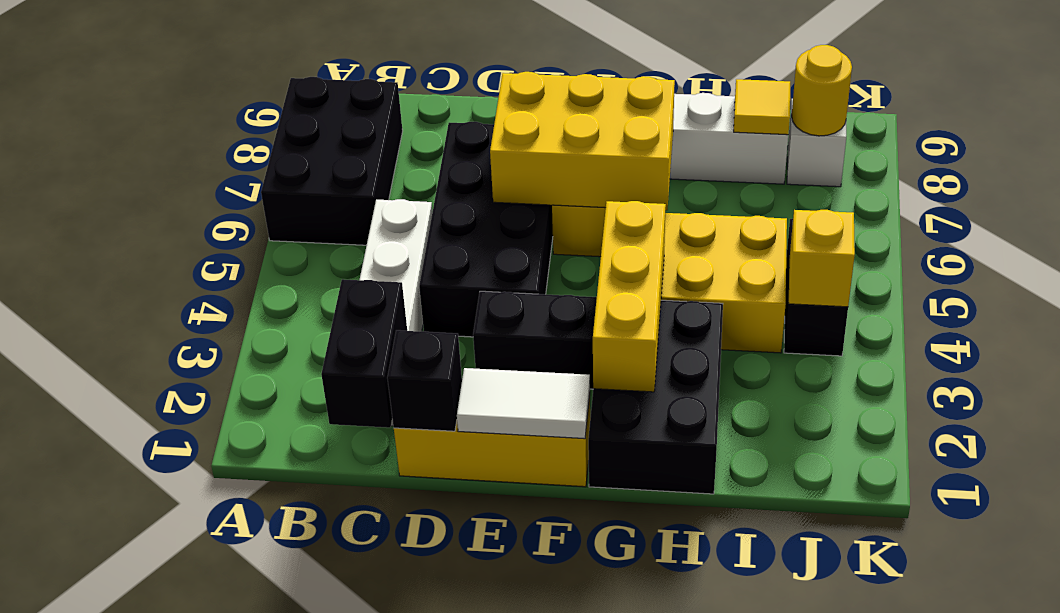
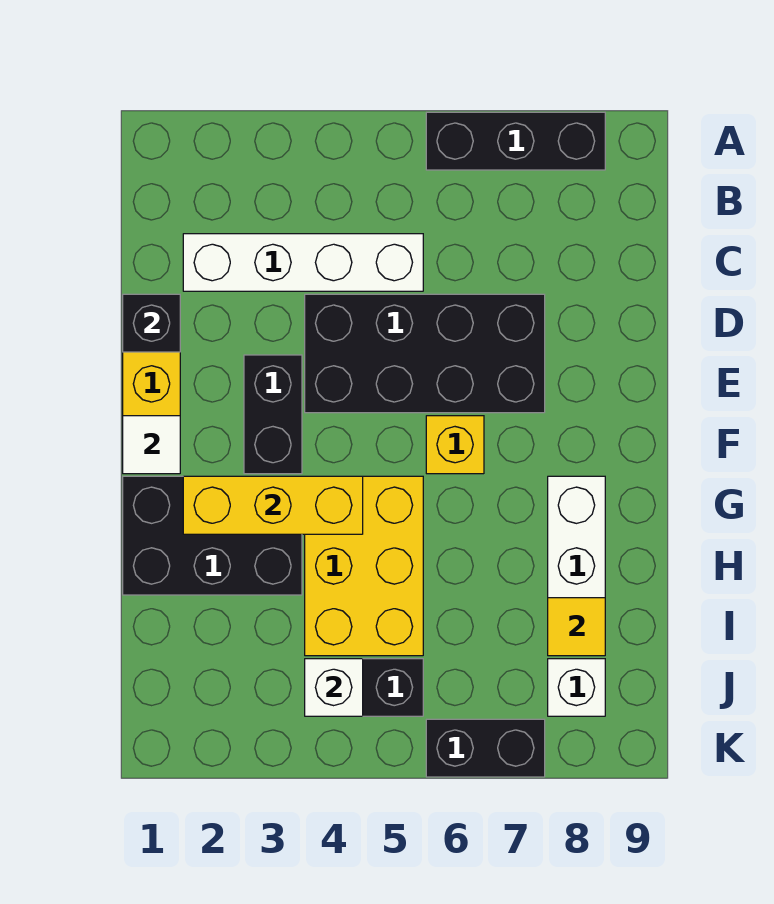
black 2x3 brick [261,77,403,245] -> black 1x3 brick [426,112,605,170]
black 1x2 brick [321,279,407,428] -> black 1x2 brick moved to [426,719,545,777]
white 1x2 tile [457,368,590,439] -> white 1x1 tile [123,416,180,474]
yellow 2x3 brick [490,72,675,210] -> none
yellow 1x1 brick [789,210,855,307] -> white 1x1 brick [305,659,363,716]
yellow 1x1 round brick [792,45,852,136] -> none

